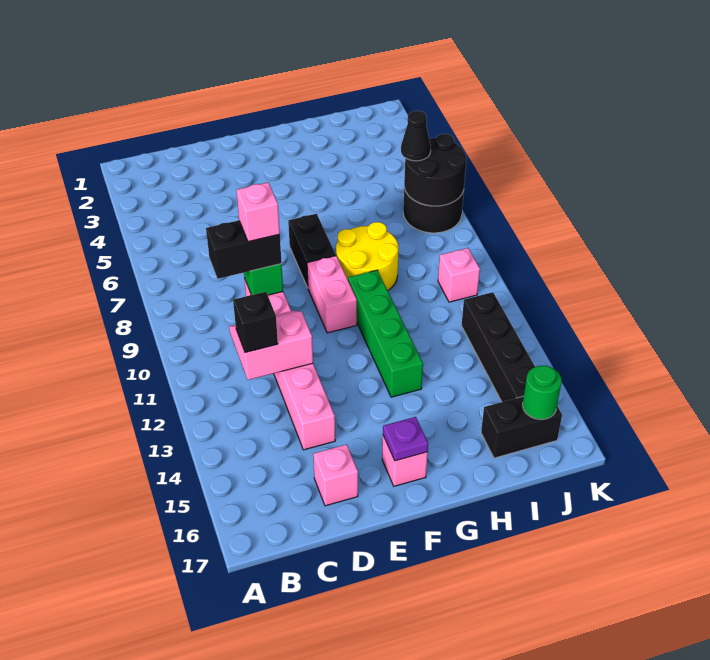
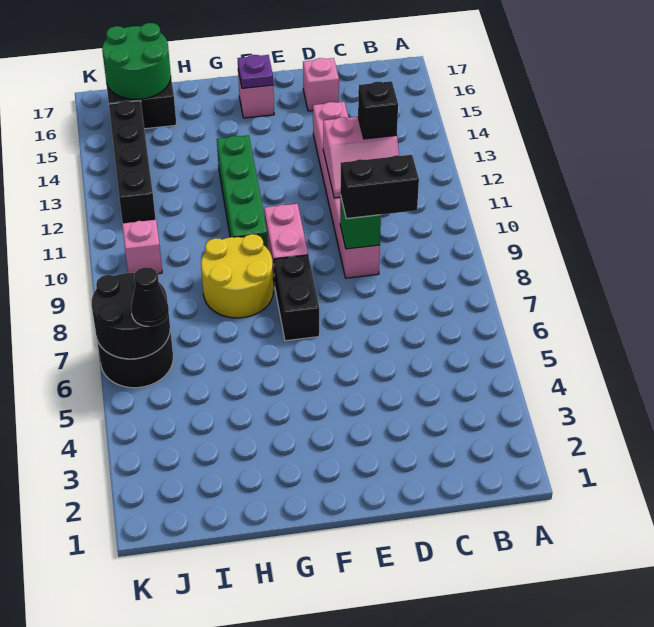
pink 1x1 brick [237,183,280,242] -> none
green 1x1 round brick [523,366,562,419] -> green 2x2 round brick [102,23,171,99]

